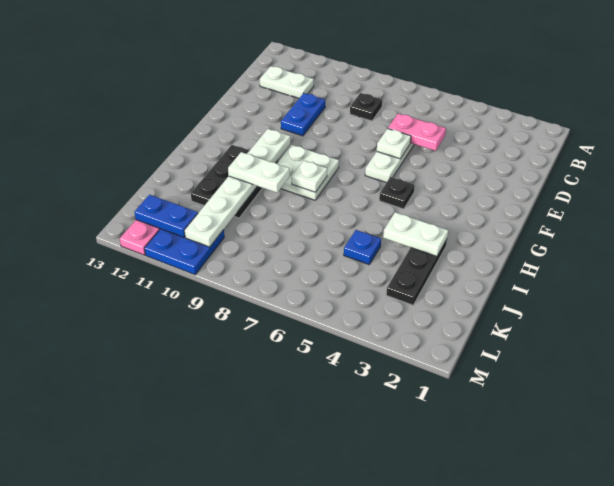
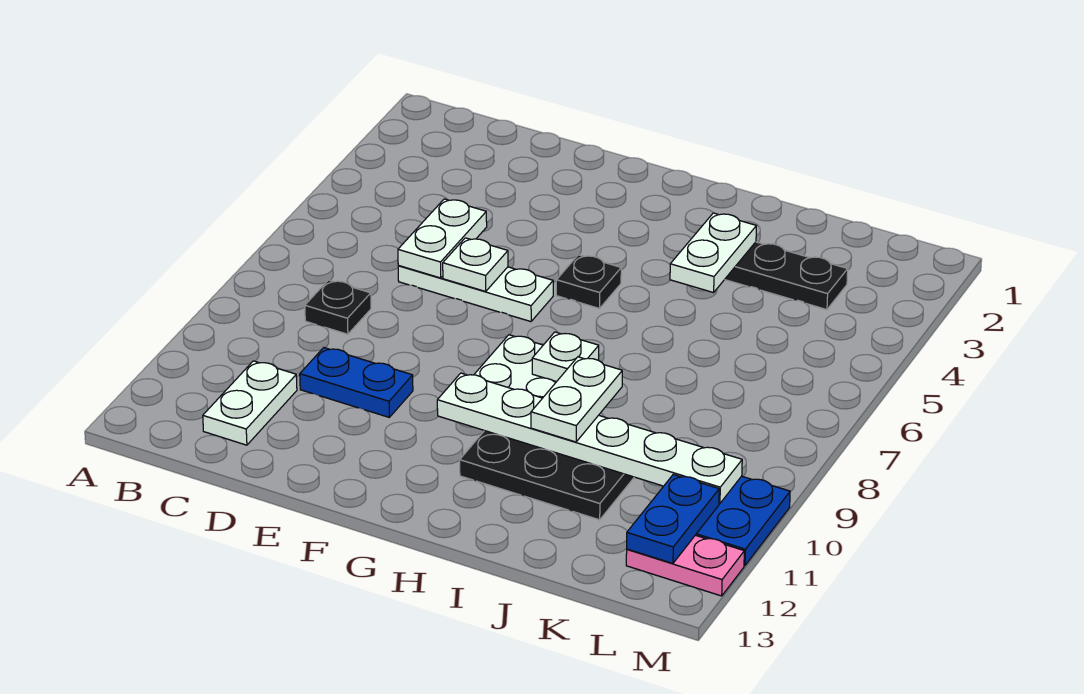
pink 1x2 plate [388,114,446,151] -> white 1x2 plate [398,199,487,278]
blue 1x1 plate [344,230,381,265] -> none

